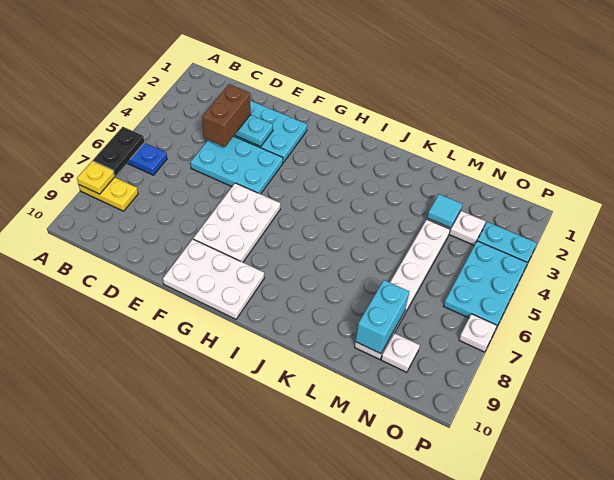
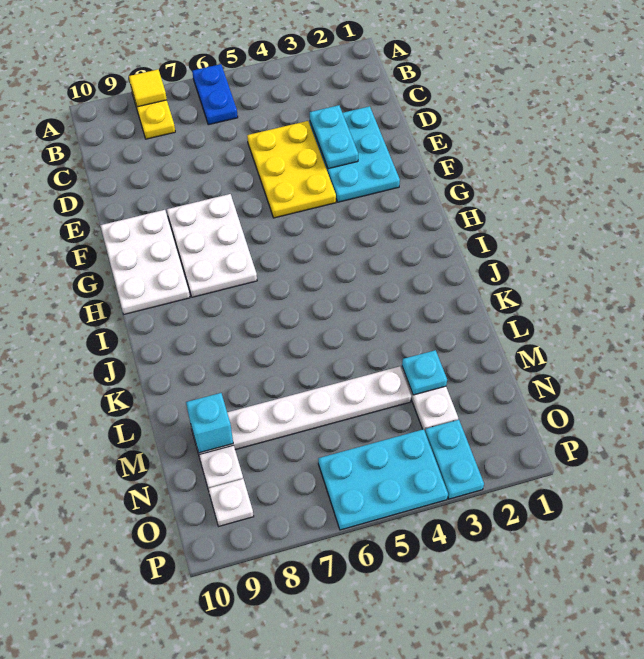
black 1x2 plate [93,127,144,176] -> none
yellow 1x1 plate [77,161,115,194] -> yellow 1x1 tile [129,70,167,107]
brown 1x2 brick [202,84,251,147] -> none
cyan 2x3 plate [190,136,283,194] -> yellow 2x3 plate [247,121,336,218]
white 2x3 plate [193,183,281,262] -> white 2x3 plate turned to [167,194,257,297]
cyan 1x1 tile [427,194,462,228] -> cyan 1x1 plate [402,350,447,395]
cyan 1x2 brick [355,280,409,354] -> cyan 1x1 brick [186,393,233,453]
white 1x1 plate [459,314,497,352] -> white 1x1 plate moved to [208,479,254,526]

